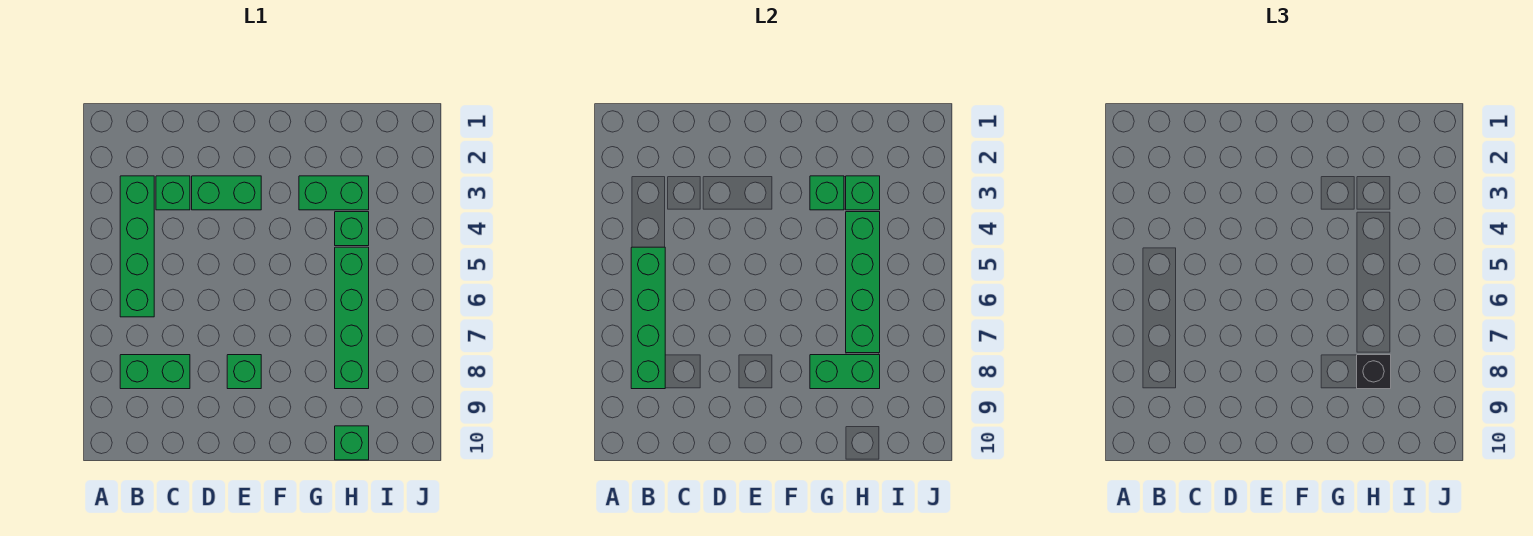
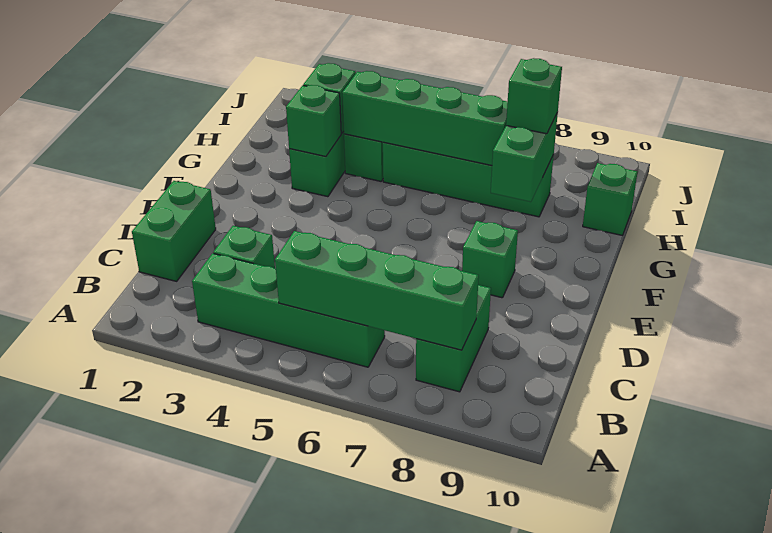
green 1x2 brick [192,176,261,210] -> green 1x2 brick moved to [132,181,216,281]
black 1x1 brick [1357,355,1391,389] -> green 1x1 brick [506,58,562,134]

